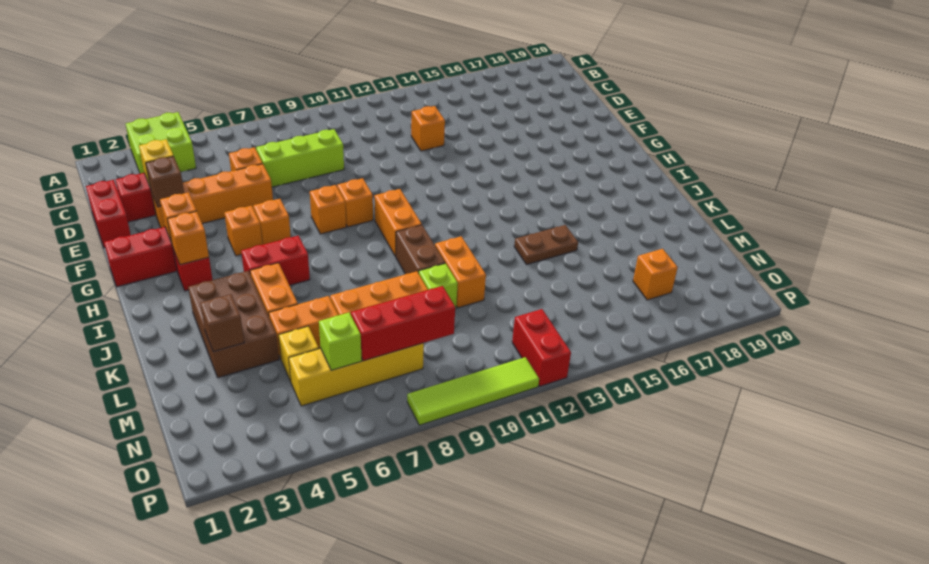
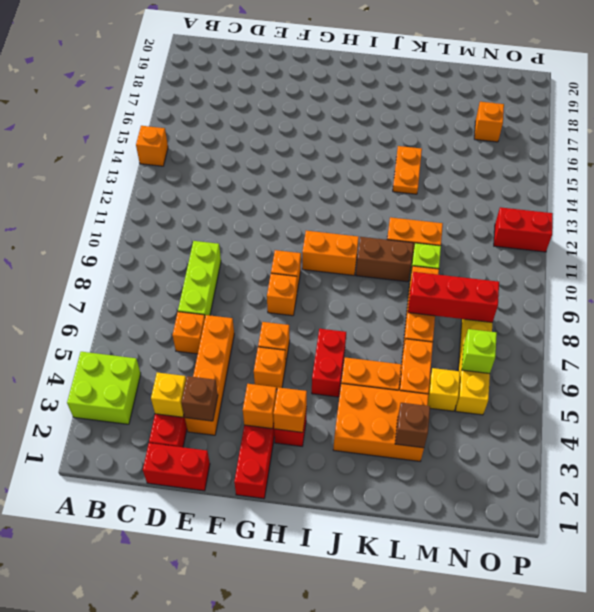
orange 1x1 brick [411,106,445,151] -> orange 1x1 brick moved to [136,126,168,166]
brown 2x3 brick [188,271,279,378] -> orange 2x3 brick [333,384,429,461]
brown 1x2 plate [514,225,578,264] -> orange 1x2 plate [393,146,422,194]
red 1x3 brick [351,286,455,361] -> red 1x3 brick turned to [408,272,499,322]
lime 1x4 tile [407,357,539,425] -> none

